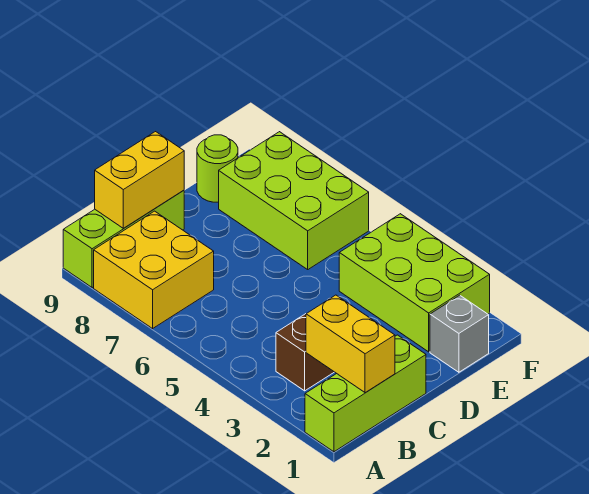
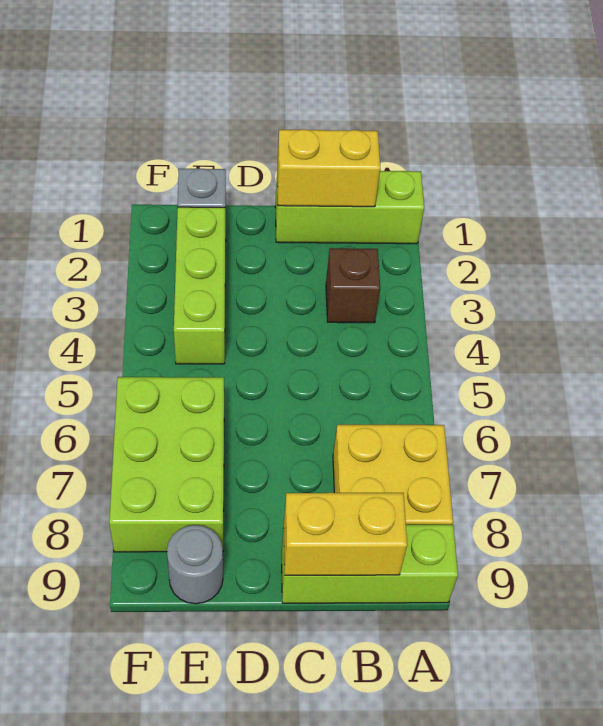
yellow 1x2 brick [306,295,395,393] -> yellow 1x2 brick turned to [277,129,380,207]
lime 2x3 brick [339,214,490,352] -> lime 1x3 brick [174,207,225,364]
lime 1x1 round brick [197,135,238,202] -> grey 1x1 round brick [167,525,223,604]

